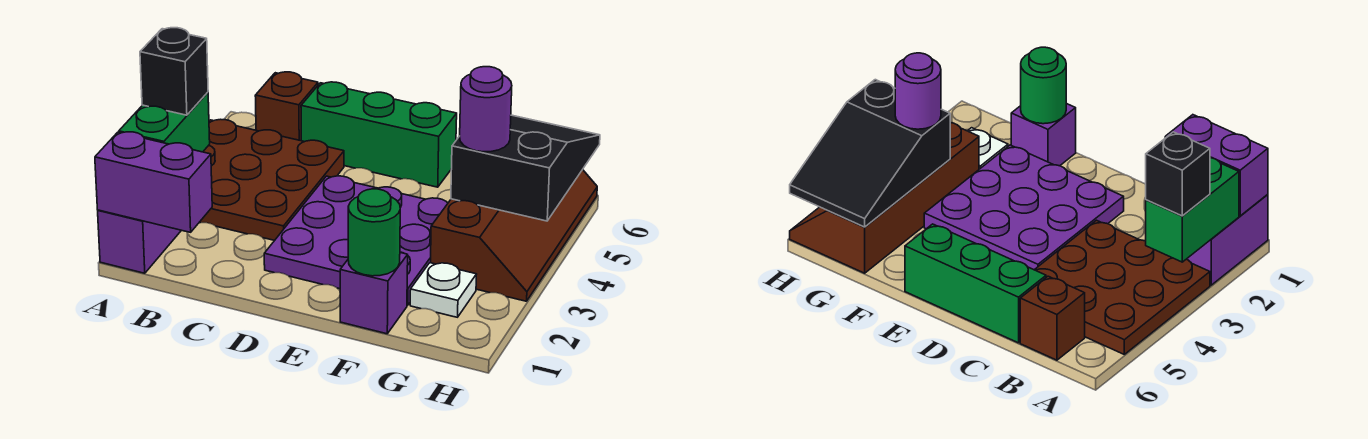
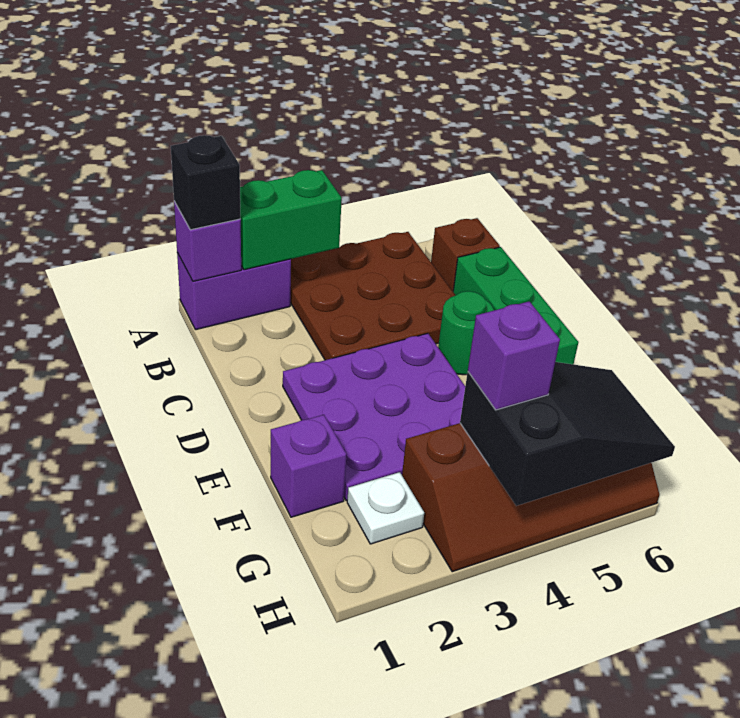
purple 1x2 brick [95,132,212,232] -> purple 1x1 brick [174,201,241,281]
black 1x1 brick [140,28,208,115] -> black 1x1 brick moved to [171,135,241,230]
green 1x1 round brick [348,189,400,276] -> green 1x1 round brick moved to [438,291,494,375]
purple 1x1 round brick [460,67,512,152] -> purple 1x1 brick [468,301,560,410]

